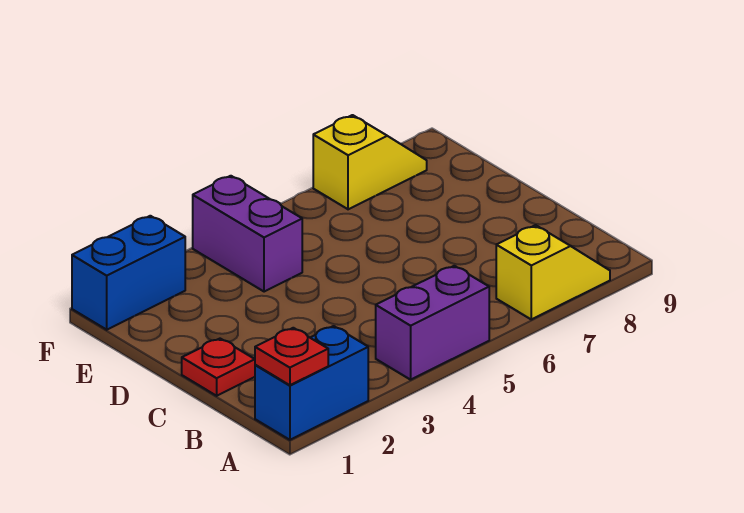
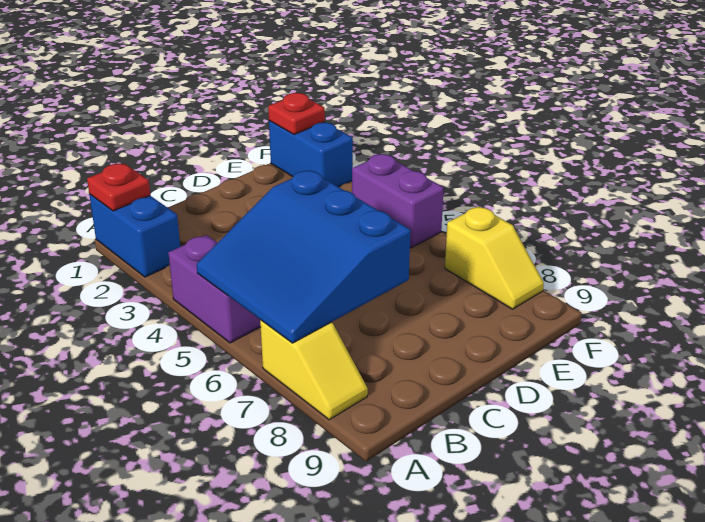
none -> blue 3x3 slope [197,170,410,343]
red 1x1 plate [182,339,255,396] -> red 1x1 plate moved to [268,93,325,135]
purple 1x2 brick [193,176,302,292] -> purple 1x2 brick turned to [352,154,444,248]

